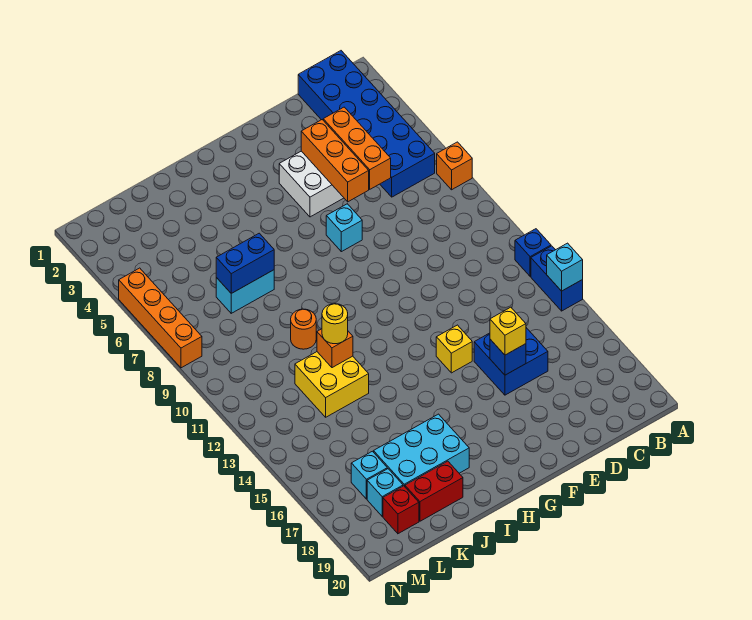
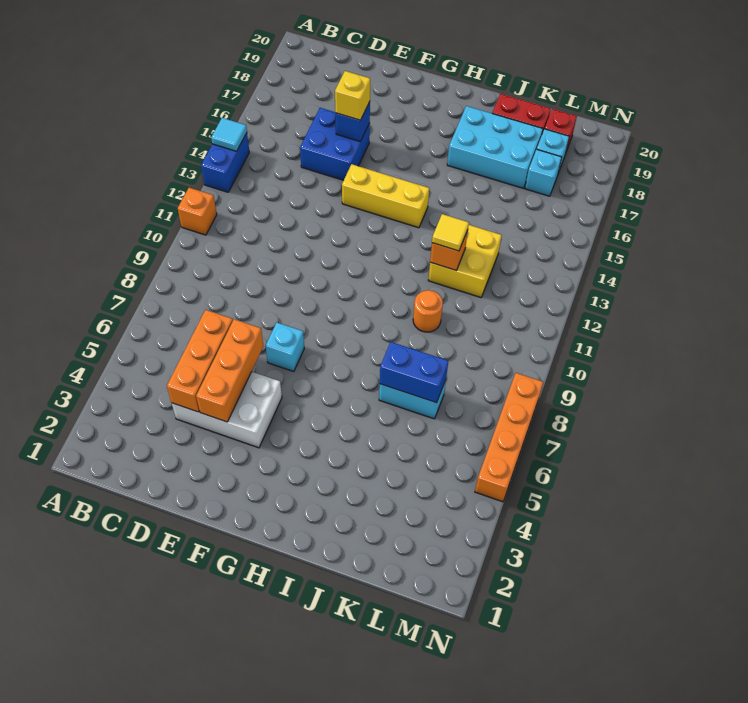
orange 1x1 brick [437,142,472,190] -> orange 1x1 brick moved to [178,188,217,235]
blue 1x1 brick [515,229,551,276] -> none
cyan 1x1 brick [547,243,583,291] -> cyan 1x1 tile [211,118,247,151]
blue 2x6 brick [298,51,435,197] -> none
yellow 1x1 brick [436,325,472,373] -> yellow 1x3 brick [342,164,429,228]
yellow 1x1 round brick [322,304,348,344] -> yellow 1x1 tile [432,214,469,251]

